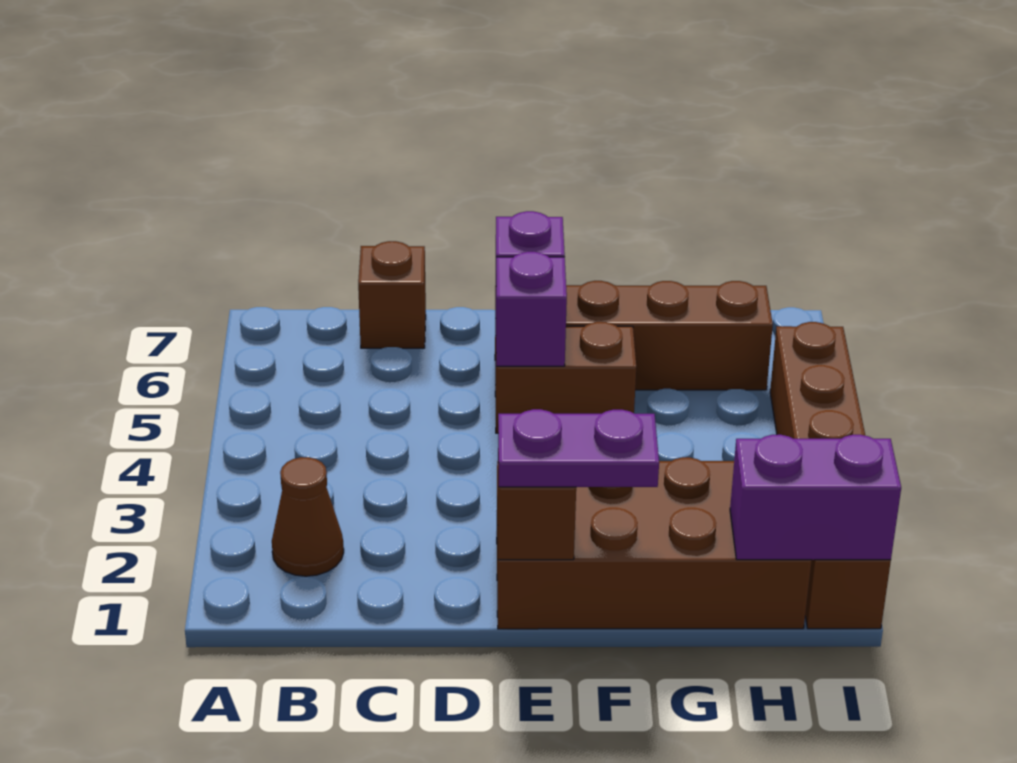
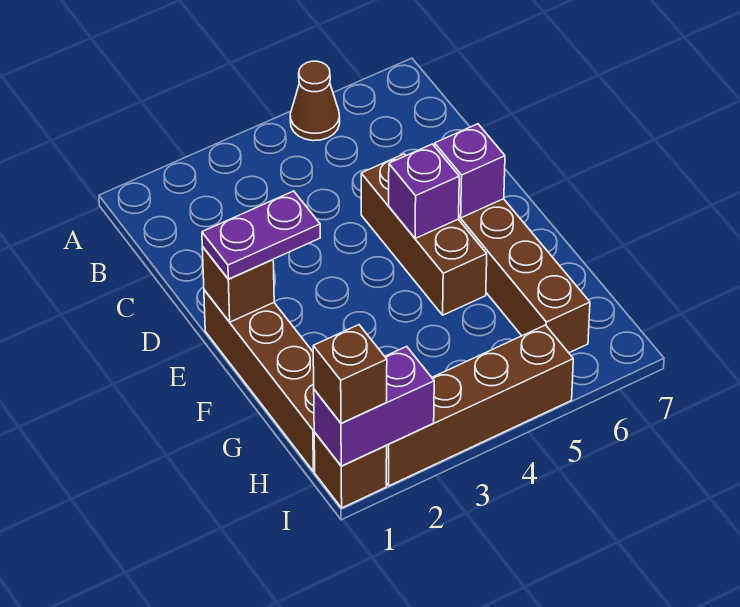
brown 1x1 cone [272,457,344,576] -> brown 1x1 cone moved to [290,61,340,141]
brown 1x1 brick [358,241,426,348] -> brown 1x1 brick moved to [313,325,387,423]
brown 2x4 brick [497,457,812,629] -> brown 1x4 brick [204,290,315,472]
purple 1x2 plate [498,409,659,487] -> purple 1x2 plate turned to [202,191,320,279]
brown 1x2 brick [495,322,636,433] -> brown 1x3 brick [361,154,487,315]
purple 1x2 brick [730,435,901,560] -> purple 1x2 brick turned to [314,346,434,466]

